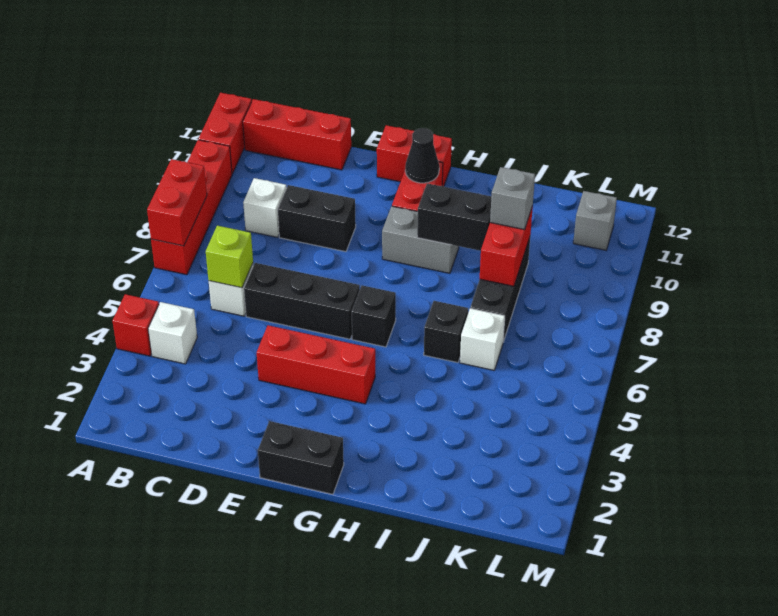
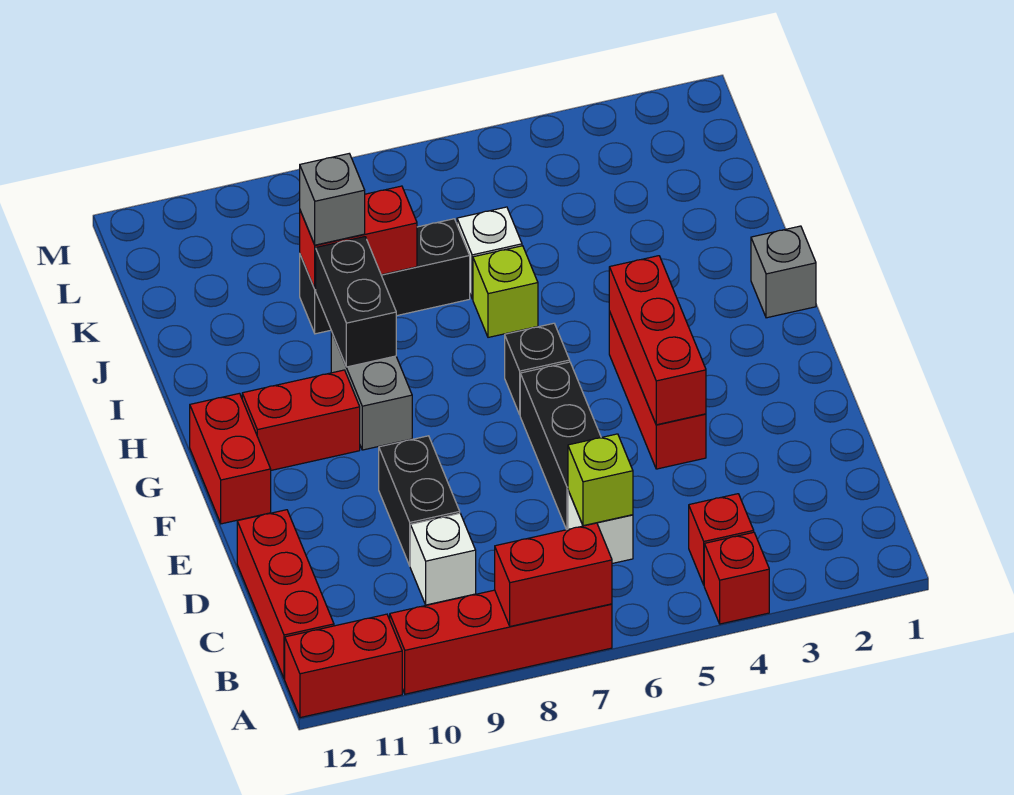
white 1x1 brick [148,302,197,364] -> red 1x1 brick [689,494,754,585]
none -> red 1x3 brick [609,256,706,425]
black 1x2 brick [258,421,344,494] -> none
black 1x1 cone [405,128,439,183] -> none
black 1x1 brick [424,301,468,363] -> lime 1x1 brick [473,246,538,337]
grey 1x1 brick [573,191,617,250] -> grey 1x1 brick moved to [751,226,816,318]

